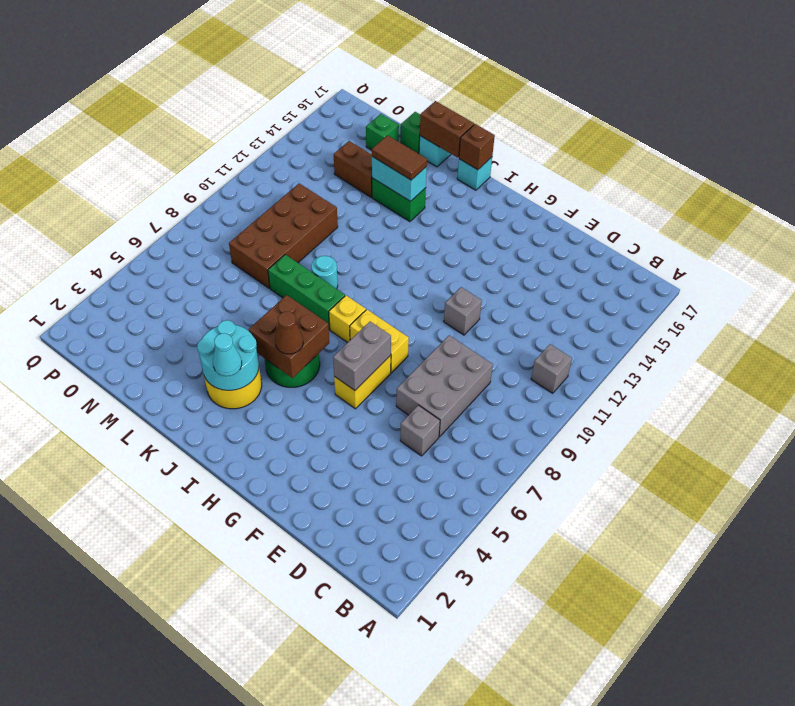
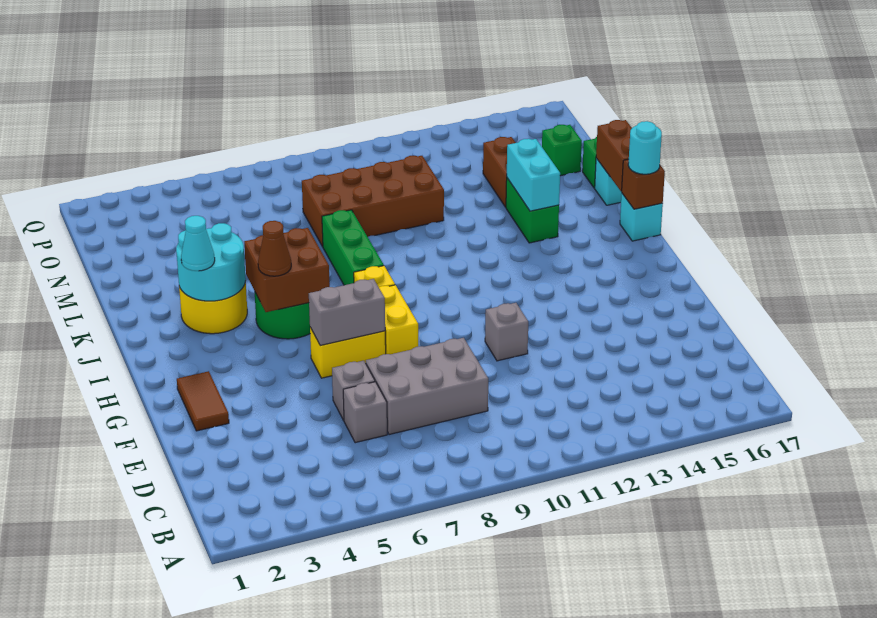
grey 1x1 brick [531,344,572,393] -> grey 1x1 brick moved to [332,361,375,420]
cyan 1x1 round brick [311,256,338,289] -> cyan 1x1 round brick moved to [628,121,662,174]
brown 1x2 tile [372,135,427,180] -> brown 1x2 tile moved to [177,371,229,431]

